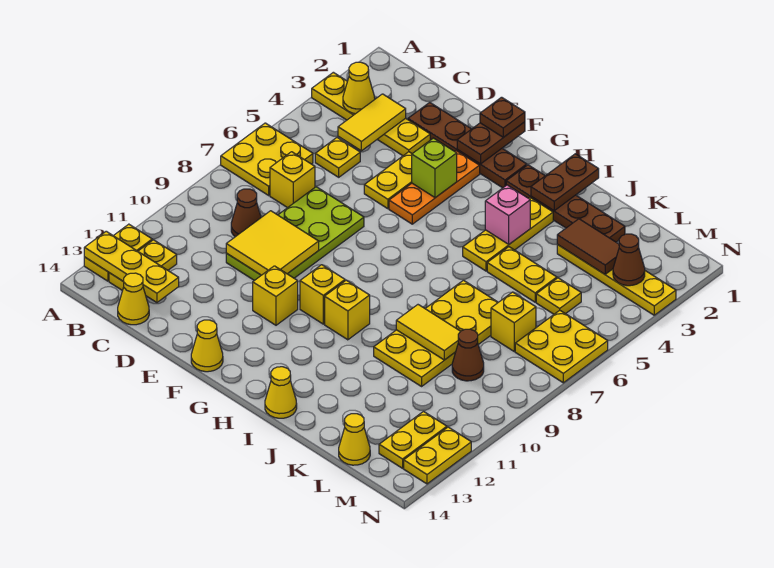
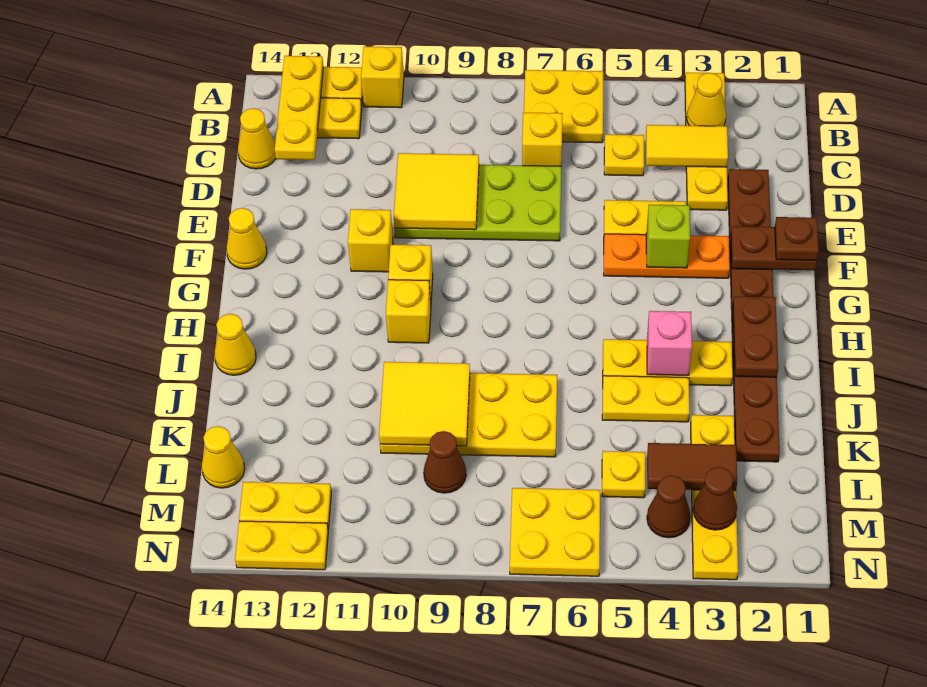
brown 1x1 cone [231,189,261,237] -> brown 1x1 cone moved to [647,475,690,538]
brown 1x2 plate [531,154,599,211] -> brown 1x2 plate turned to [733,296,778,377]
yellow 1x2 plate [487,247,557,302] -> yellow 1x2 plate turned to [602,376,689,422]
yellow 1x2 tile [396,305,460,360] -> yellow 2x2 tile [379,362,470,446]
brown 1x2 tile [557,219,619,274] -> brown 1x2 tile turned to [647,443,737,491]
yellow 1x1 brick [491,292,536,351] -> yellow 1x1 brick moved to [361,47,404,108]

